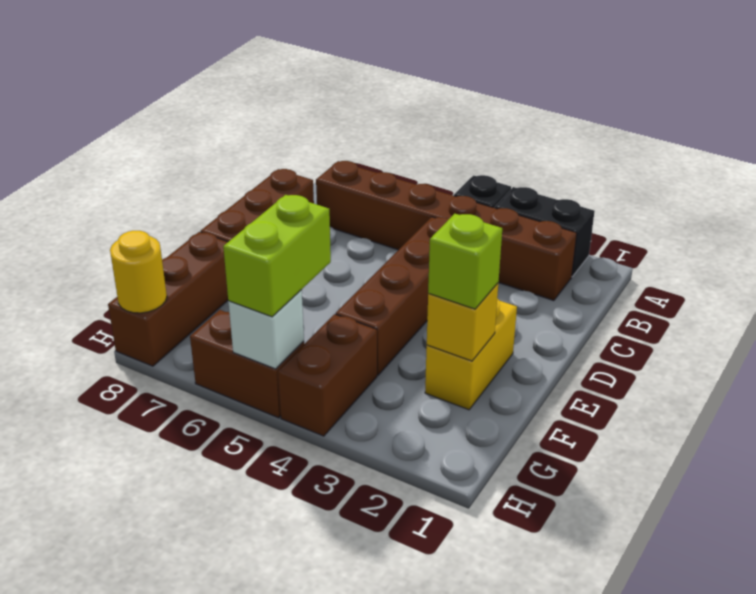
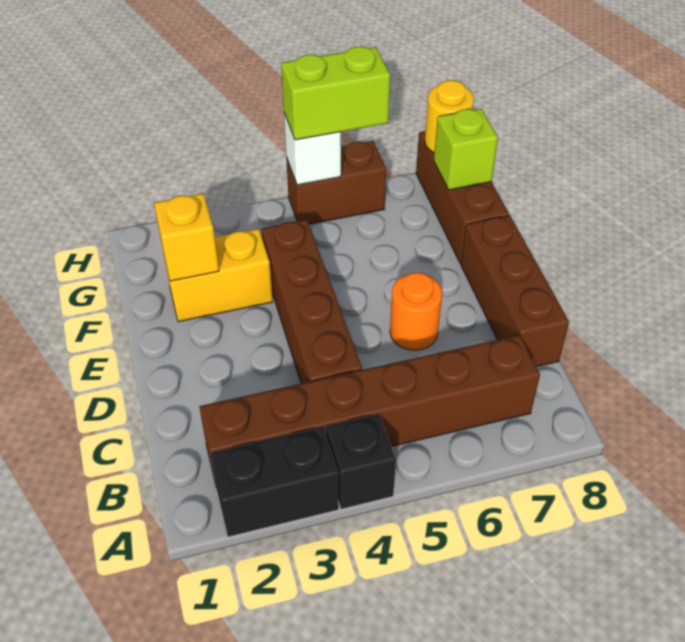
none -> orange 1x1 round brick [390,273,442,350]
yellow 1x2 brick [425,298,517,410] -> yellow 1x2 brick turned to [163,229,273,322]
lime 1x1 brick [428,214,502,309] -> lime 1x1 brick moved to [434,109,498,190]
brown 1x2 brick [278,314,377,436] -> none
lime 1x2 brick [223,195,331,317] -> lime 1x2 brick turned to [281,46,390,140]

